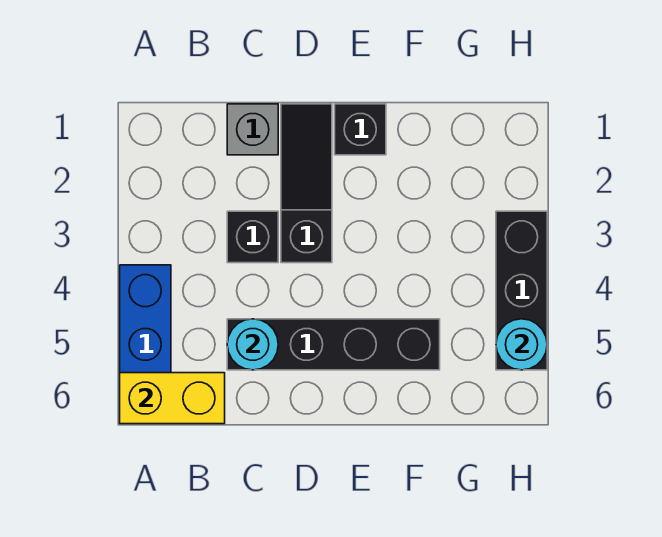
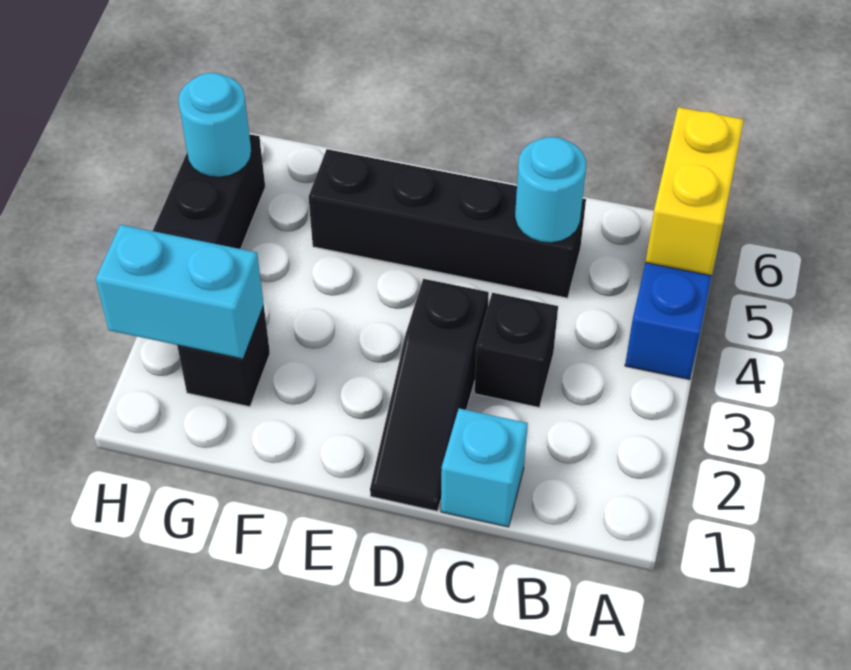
yellow 1x2 brick [120,373,225,424] -> yellow 1x2 brick turned to [646,107,744,276]
grey 1x1 brick [227,104,278,155] -> cyan 1x1 brick [441,408,528,527]
black 1x1 brick [335,104,386,155] -> black 1x1 brick moved to [177,306,270,407]
none -> cyan 1x2 brick [96,225,264,359]

